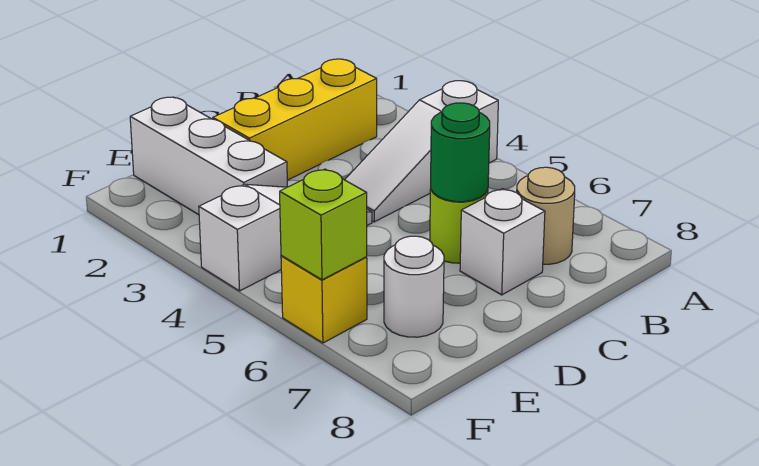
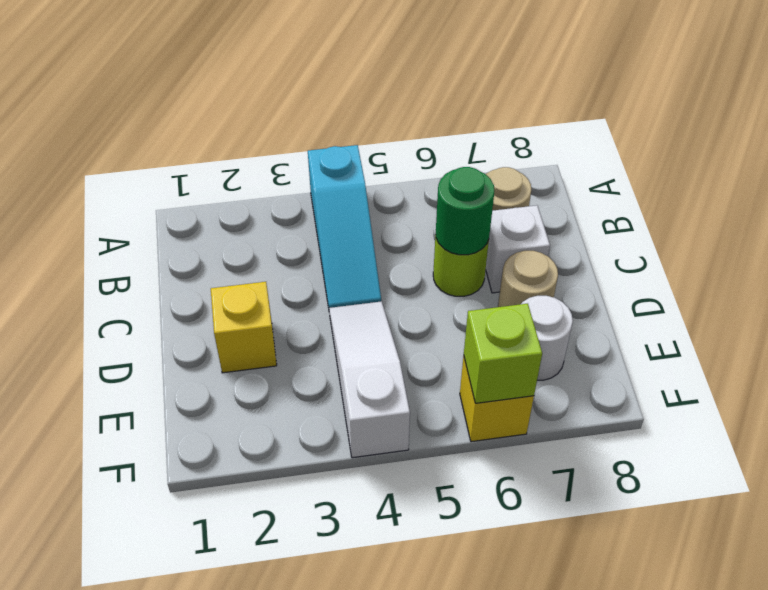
white 1x3 slope [345,81,498,222] -> cyan 1x3 slope [308,145,381,308]
yellow 1x3 brick [213,59,377,180] -> yellow 1x1 brick [211,282,277,373]
none -> tan 1x1 round brick [498,251,558,307]
white 1x3 brick [130,97,287,215] -> none

